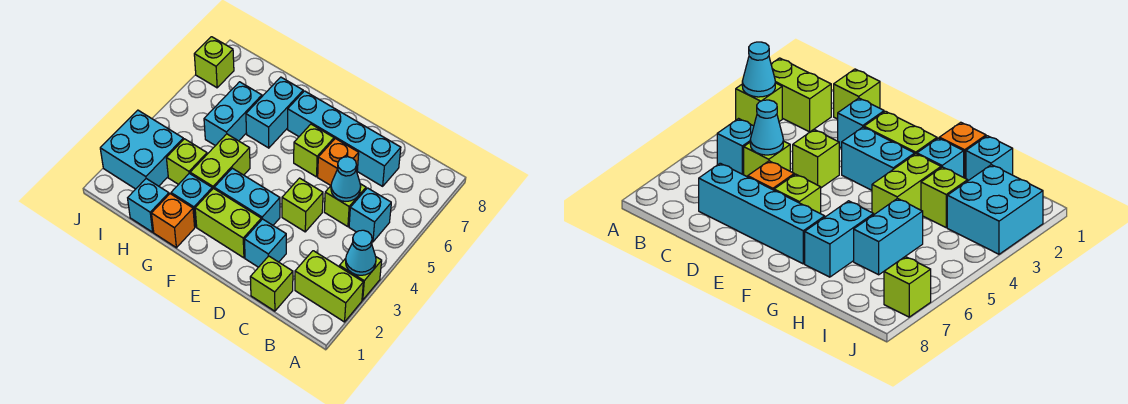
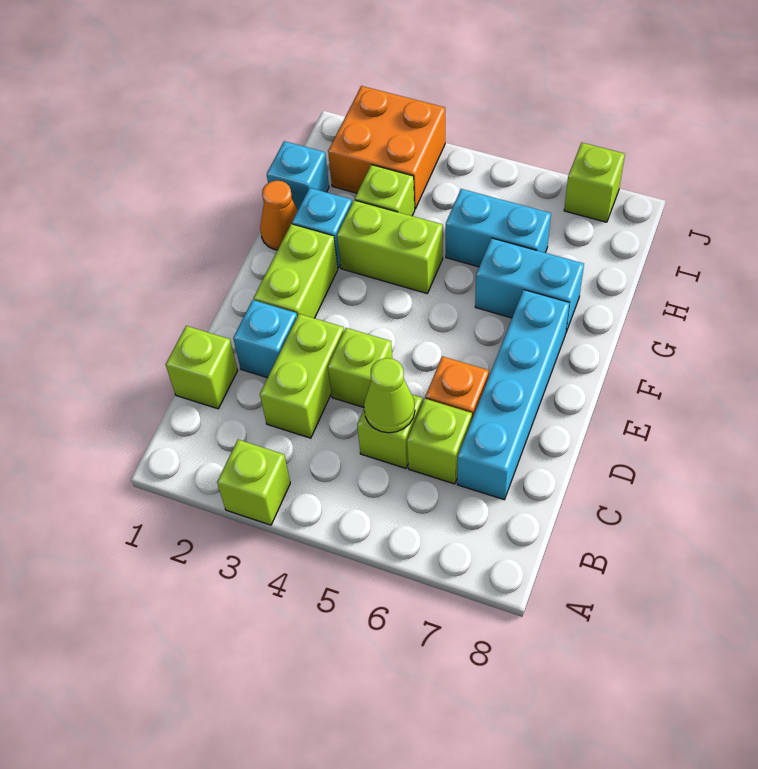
lime 1x2 brick [295,251,363,322] -> lime 1x2 brick moved to [260,314,344,438]
cyan 1x1 cone [346,230,376,275] -> none
cyan 1x1 brick [349,188,391,242] -> none
cyan 1x1 cone [331,157,361,201] -> lime 1x1 cone [364,358,415,433]
cyan 1x2 brick [214,168,280,225] -> none
lime 1x1 brick [294,124,334,177] -> lime 1x1 brick moved to [407,398,472,484]
orange 1x1 brick [151,194,195,248] -> orange 1x1 cone [260,181,298,250]
cyan 2x2 brick [100,110,183,189] -> orange 2x2 brick [328,86,445,209]

